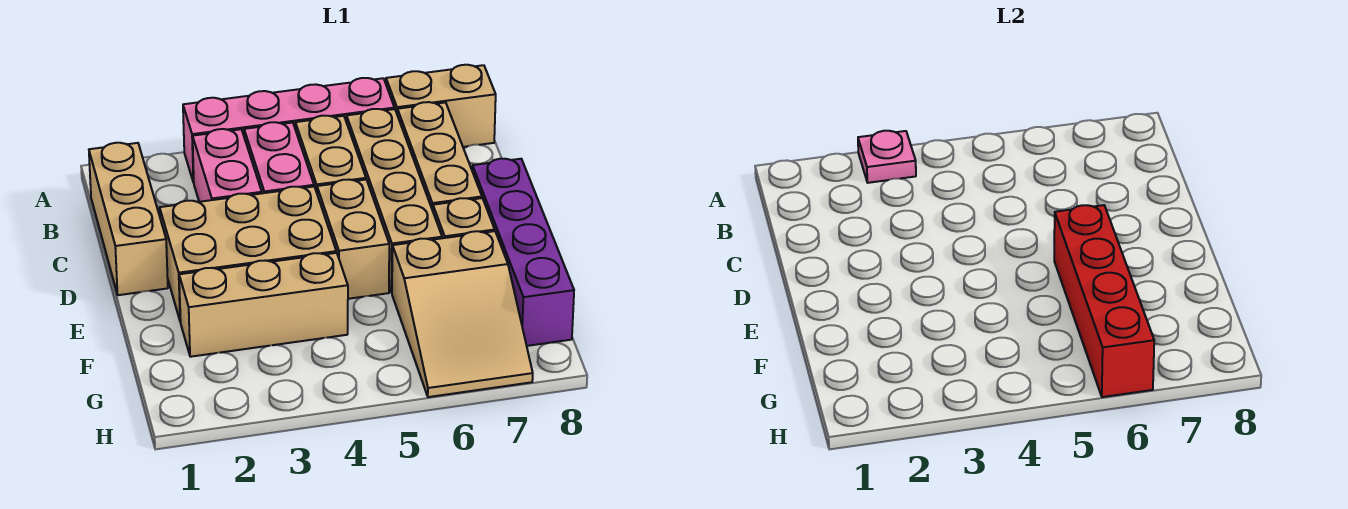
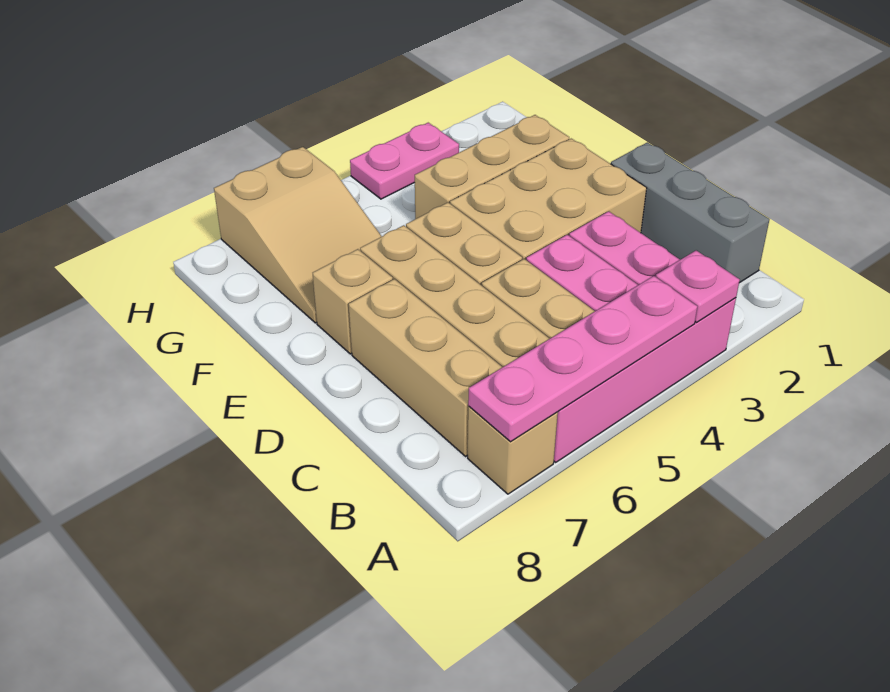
none -> pink 1x4 plate [468,276,697,442]
tan 1x2 brick [386,65,496,147] -> tan 1x1 brick [468,407,558,494]
tan 1x3 brick [89,143,168,295] -> grey 1x3 brick [611,142,770,283]
purple 1x4 brick [472,159,574,346] -> none
red 1x4 brick [1054,205,1154,397] -> none
tan 2x3 slope [392,231,533,397] -> tan 2x3 slope turned to [214,147,382,323]
none -> pink 1x2 plate [350,123,459,199]

